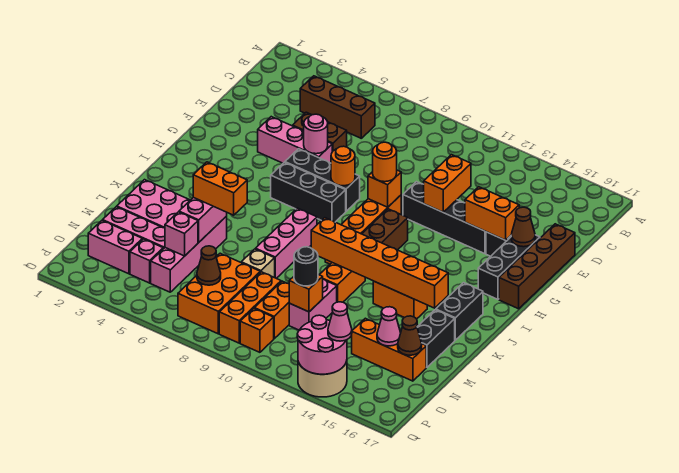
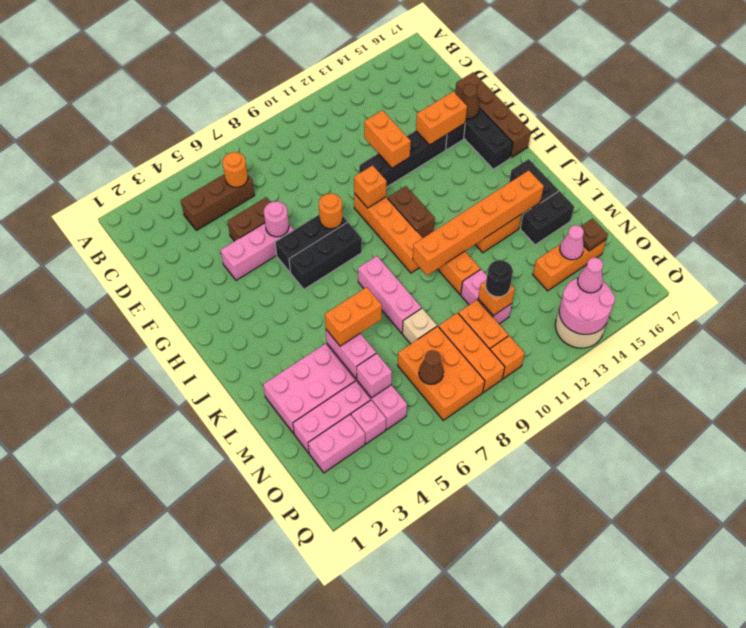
orange 1x1 round brick [373,142,397,182] -> orange 1x1 round brick moved to [222,152,248,187]
black 1x2 brick [417,310,455,367] -> black 1x2 brick turned to [521,191,574,245]
brown 1x1 cone [398,316,422,355] -> brown 1x1 plate [580,219,608,251]

